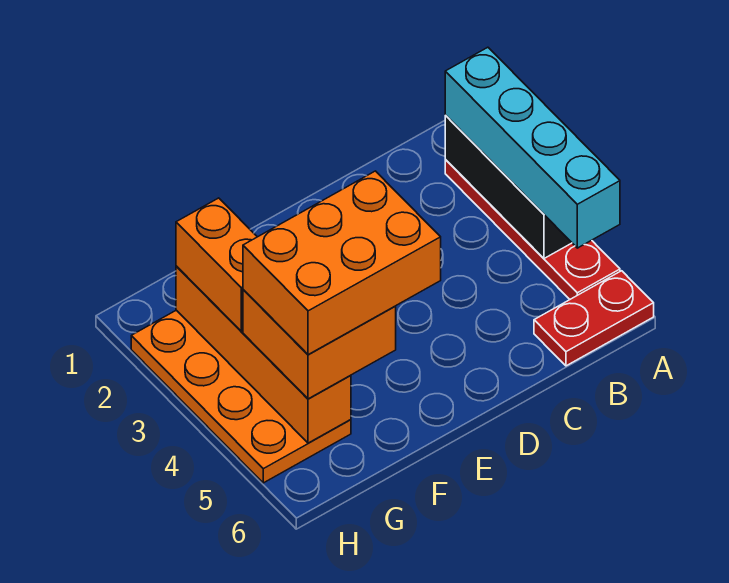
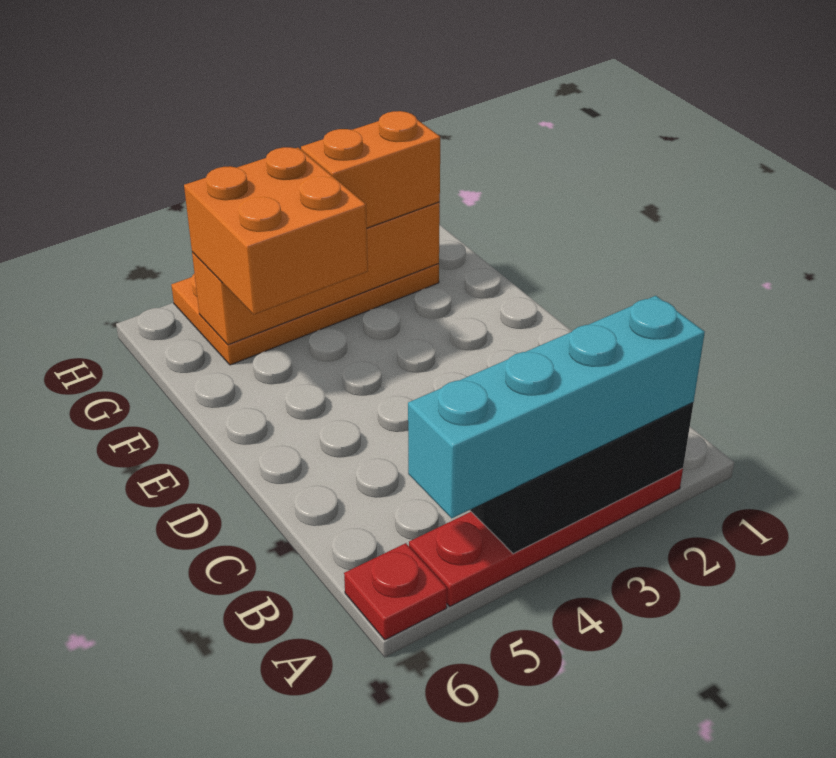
red 1x2 plate [534,271,654,366] -> red 1x1 plate [344,543,447,640]
orange 2x3 brick [243,171,441,355] -> none

